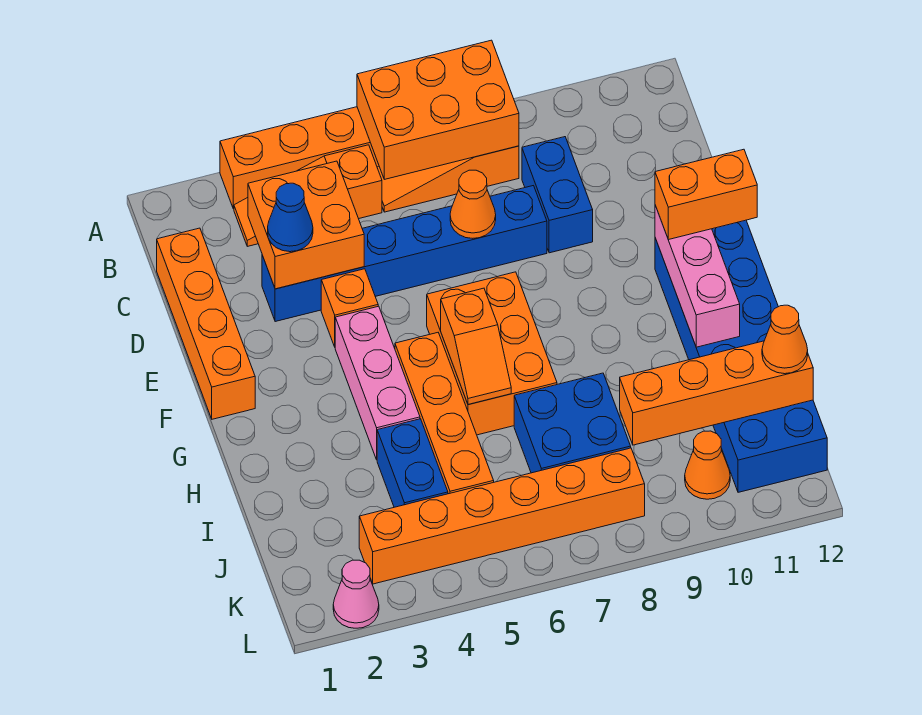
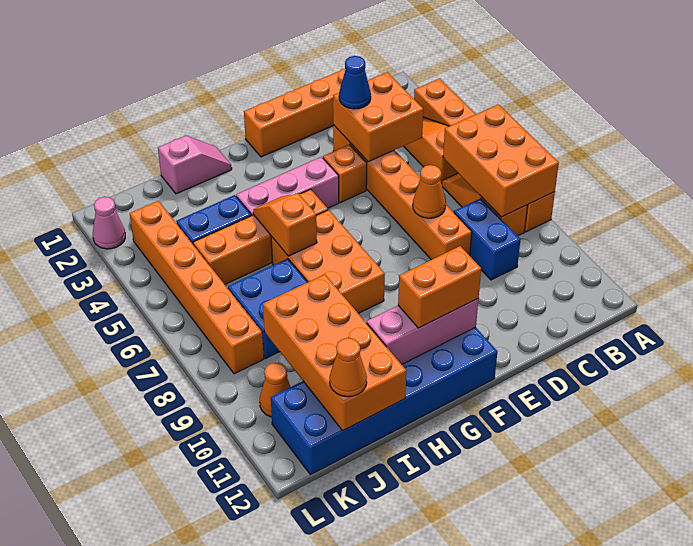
blue 1x2 brick [522,137,593,253] -> blue 1x2 brick turned to [454,198,521,280]
blue 1x6 brick [262,186,547,322] -> orange 1x6 brick [333,125,472,260]
orange 2x3 brick [427,272,557,435] -> orange 2x3 brick turned to [271,210,385,313]
orange 1x2 brick [655,149,757,240] -> orange 1x2 brick turned to [398,246,481,328]
orange 1x2 slope [441,288,511,405] -> orange 1x2 slope turned to [253,193,317,256]
none -> pink 1x2 slope [158,136,232,194]
orange 1x4 brick [620,341,813,445] -> orange 2x4 brick [263,274,406,430]

